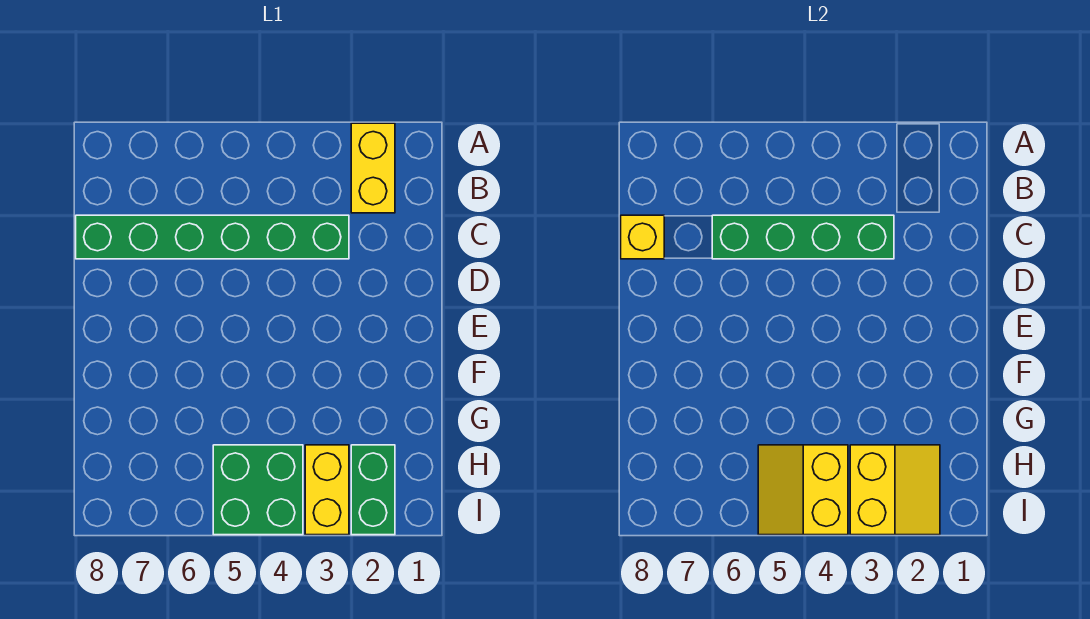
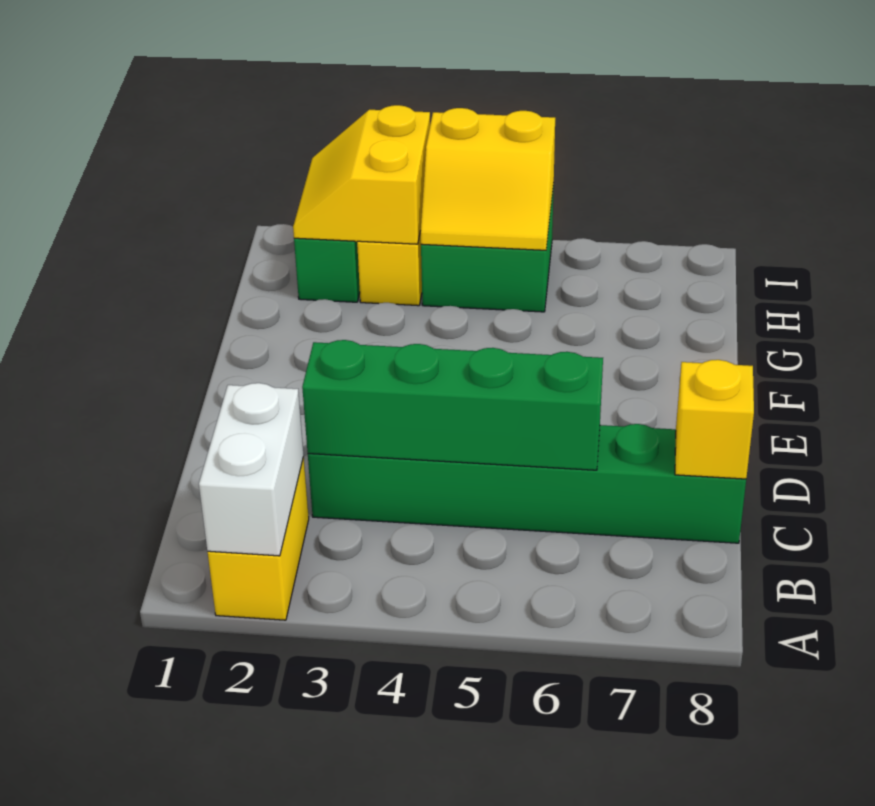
none -> white 1x2 brick [199,383,304,556]
yellow 2x2 slope [758,445,848,535] -> yellow 2x2 slope turned to [421,108,555,250]

